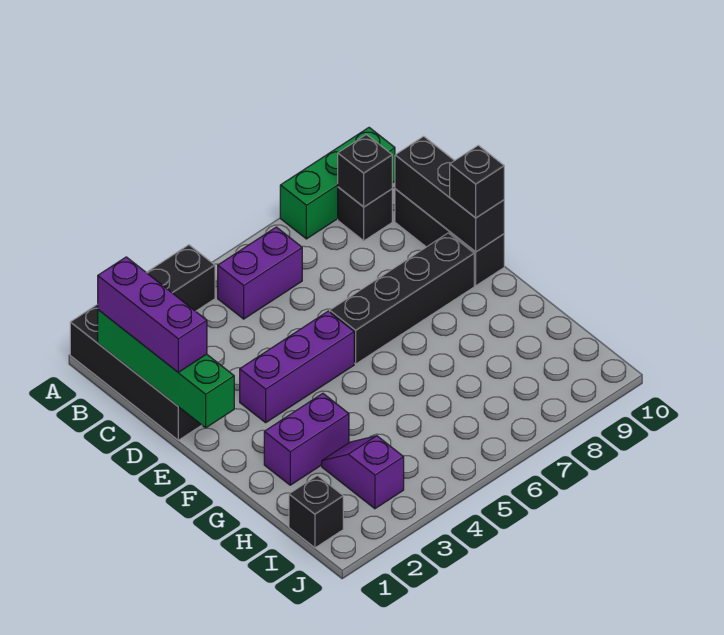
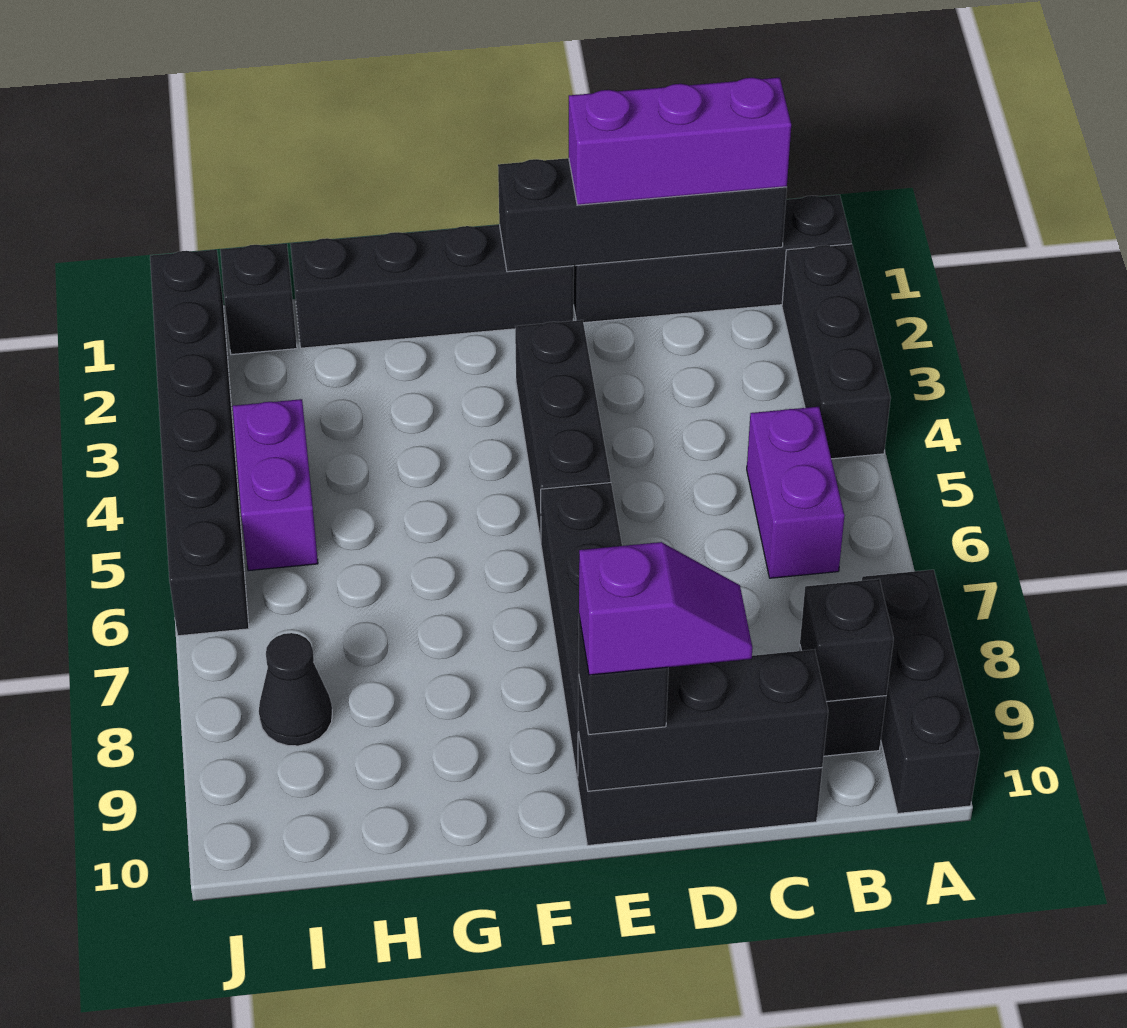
green 1x3 brick [280,128,395,239] -> black 1x3 brick [862,570,980,813]
green 1x4 brick [98,310,234,428] -> black 1x4 brick [498,158,787,272]
none -> black 1x4 brick [290,225,574,348]
purple 1x3 brick [240,311,354,423] -> black 1x3 brick [515,320,611,541]
purple 1x2 brick [264,393,349,485] -> purple 1x2 brick moved to [233,399,318,571]
purple 1x2 slope [322,436,404,509] -> purple 1x2 slope moved to [579,542,753,675]
none -> black 1x1 cone [259,633,332,746]
none -> black 1x6 brick [150,250,249,636]

